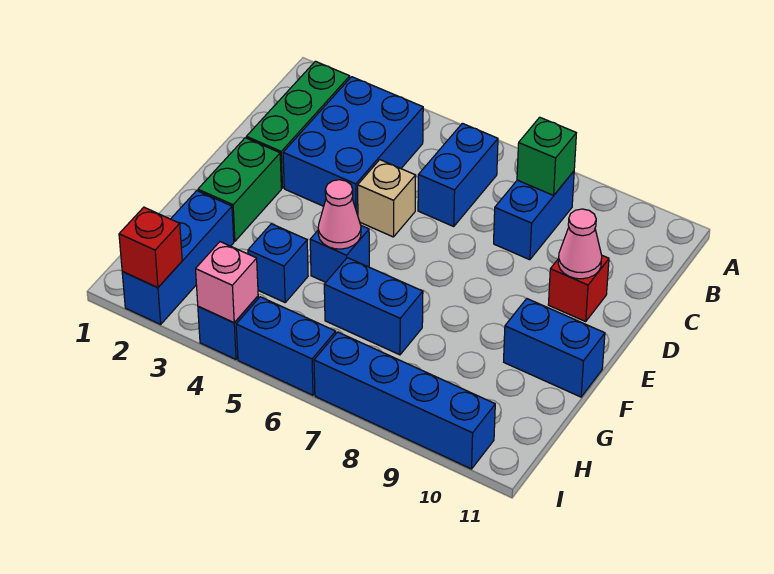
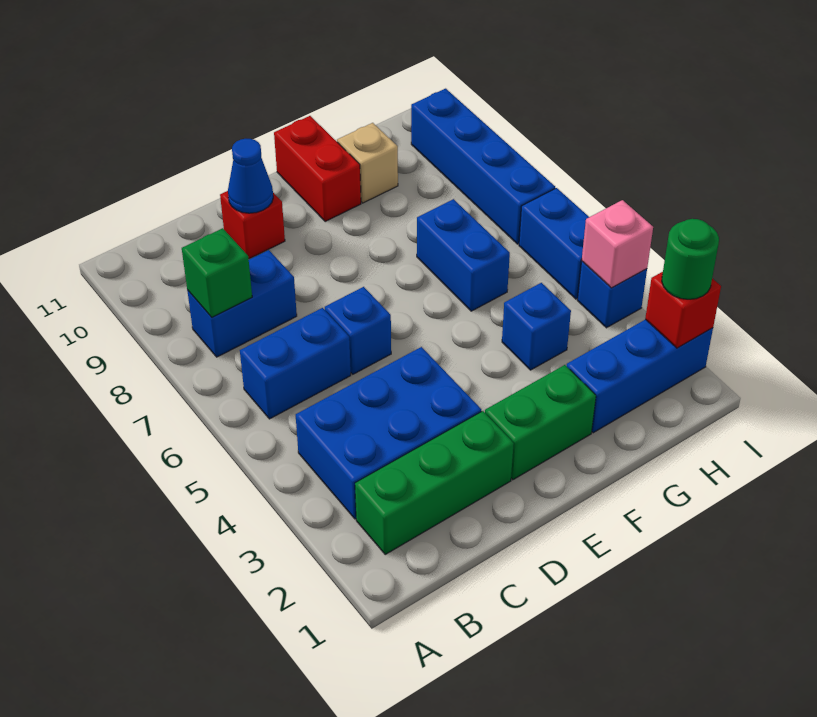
tan 1x1 brick [358,160,416,237] -> tan 1x1 brick moved to [337,123,398,203]
pink 1x1 cone [558,209,602,279] -> blue 1x1 cone [228,139,273,213]
blue 1x1 brick [310,226,369,282] -> blue 1x1 brick moved to [325,287,391,374]
pink 1x1 cone [318,180,361,249] -> none
blue 1x2 brick [504,299,605,397] -> red 1x2 brick [274,116,361,222]
none -> green 1x1 round brick [662,219,719,299]

